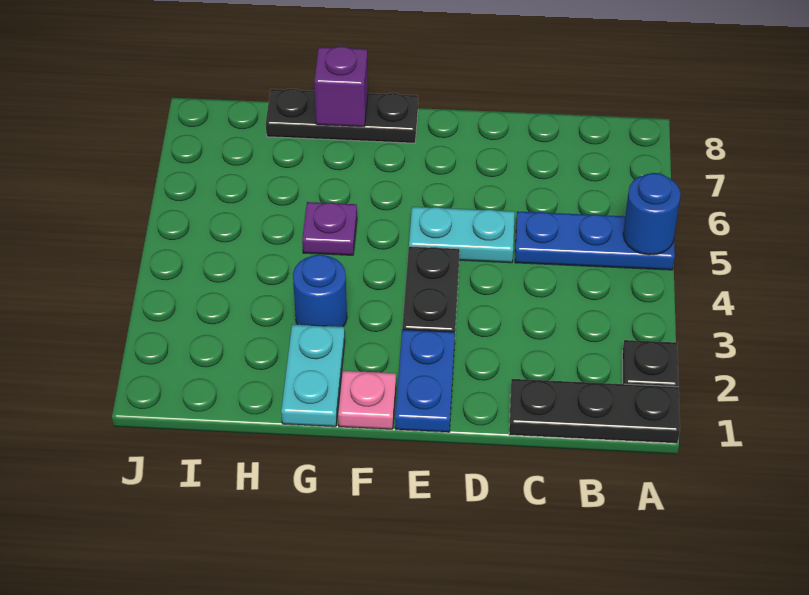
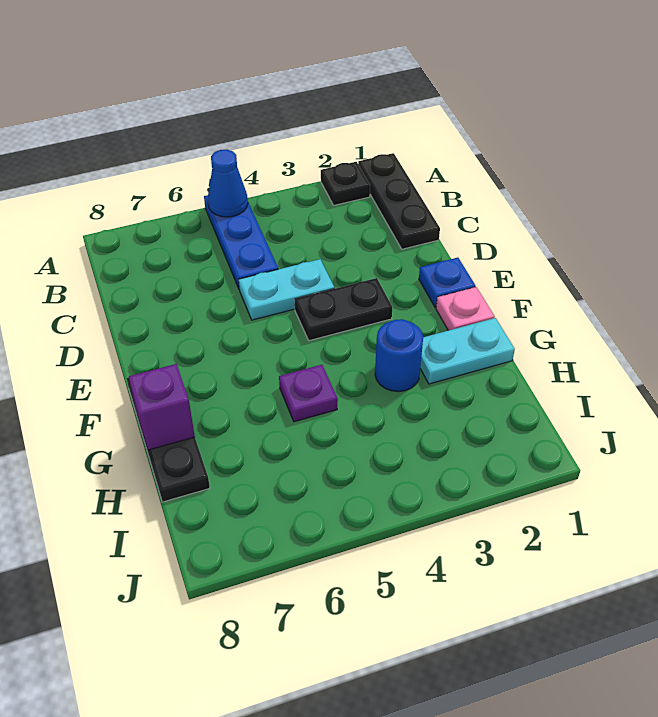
blue 1x1 round brick [623,173,681,255] -> blue 1x1 cone [208,150,248,217]
cyan 1x2 plate [409,207,515,263] -> cyan 1x2 plate turned to [239,259,334,320]
blue 1x2 plate [395,330,455,432] -> blue 1x1 plate [419,258,475,307]

